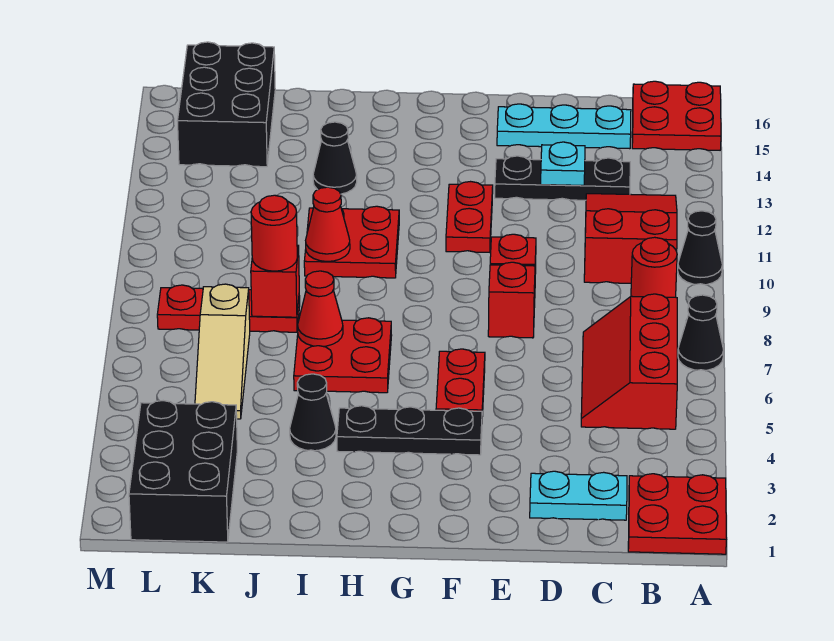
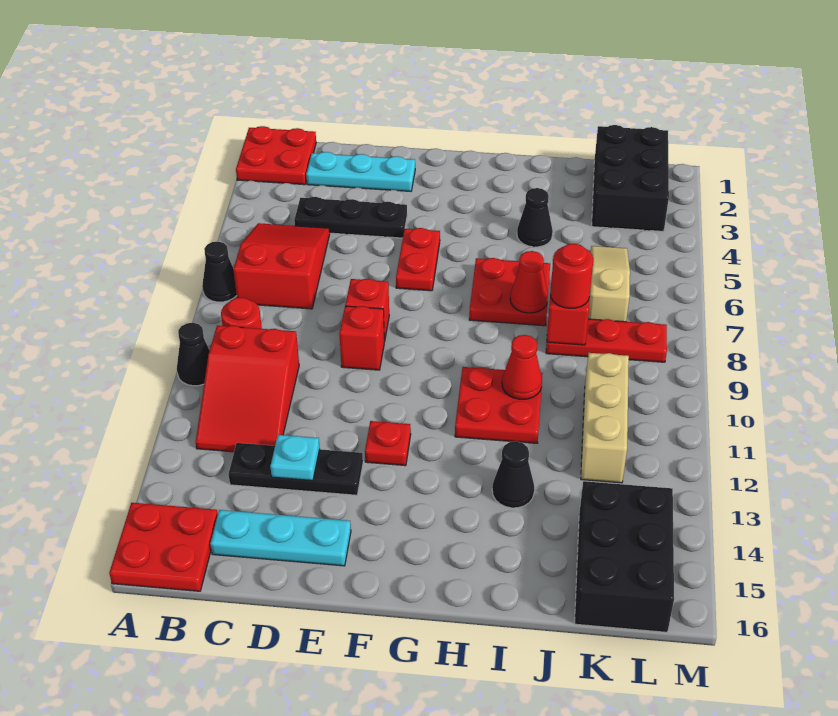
red 2x3 slope [581,294,677,429] -> red 2x3 slope turned to [233,223,330,309]
cyan 1x2 plate [530,471,627,520] -> cyan 1x3 plate [306,152,415,191]
black 1x3 plate [337,406,482,455] -> black 1x3 plate moved to [294,197,407,238]
red 1x2 plate [446,182,493,252] -> red 1x1 plate [365,421,411,466]
none -> tan 1x3 brick [581,353,629,483]

